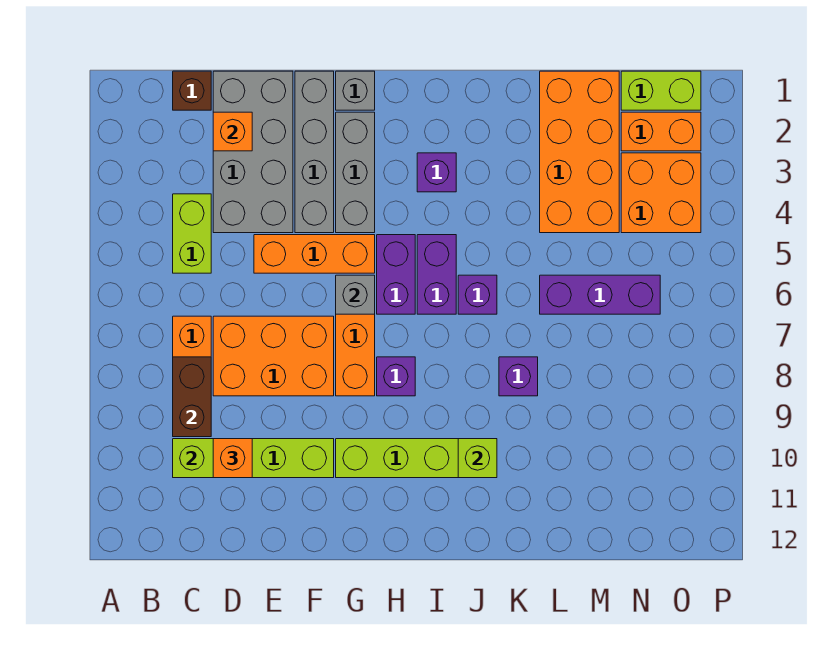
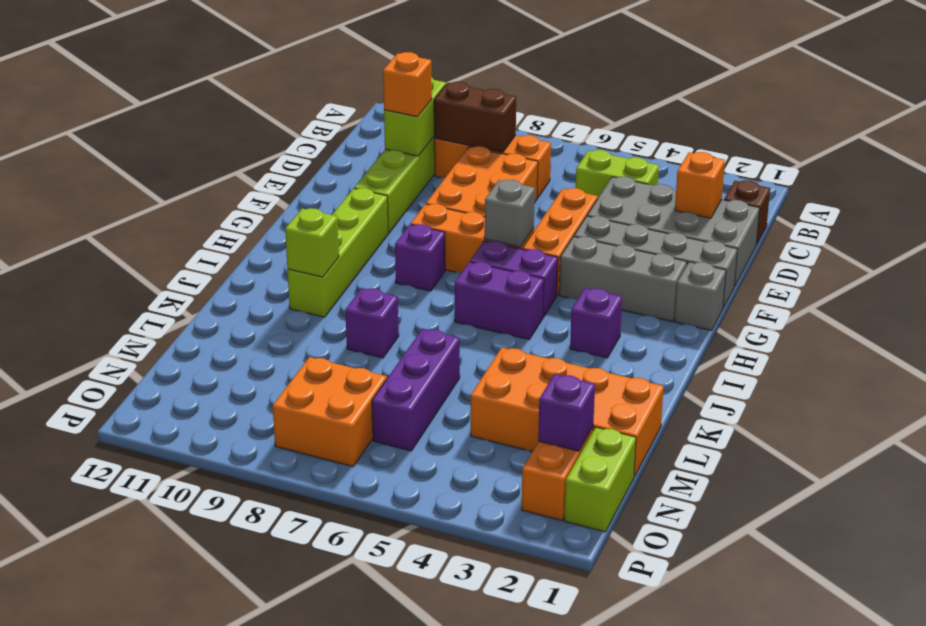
purple 1x1 brick [458,275,497,314] -> purple 1x1 brick moved to [538,374,595,451]
orange 2x2 brick [621,153,701,233] -> orange 2x2 brick moved to [273,357,387,466]

